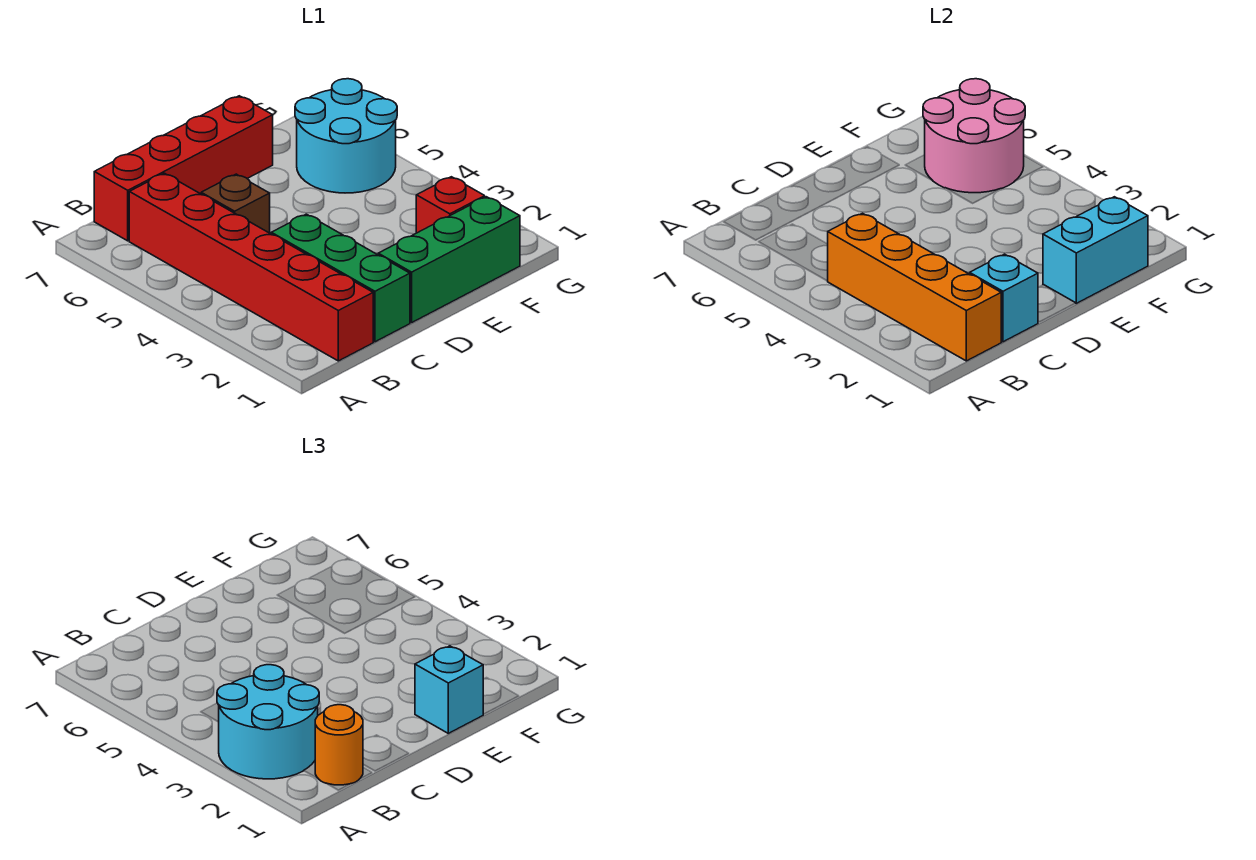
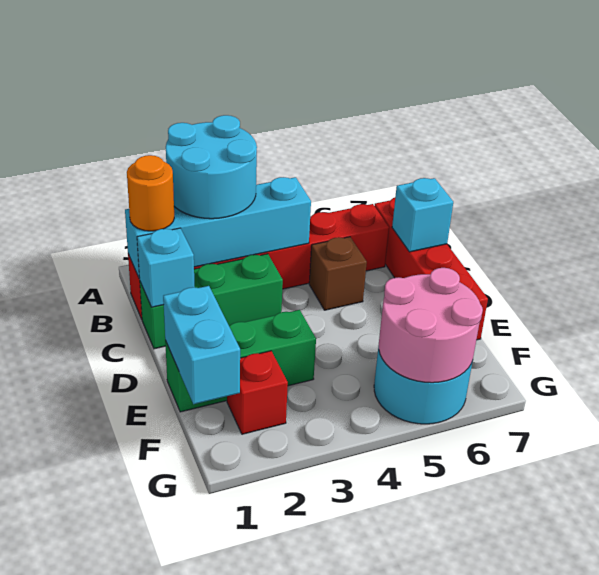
orange 1x4 brick [828,213,1001,361] -> cyan 1x4 brick [125,177,311,278]
green 1x3 brick [378,197,520,322] -> green 1x3 brick turned to [165,310,316,412]
cyan 1x1 brick [415,646,483,733] -> cyan 1x1 brick moved to [392,178,453,252]

